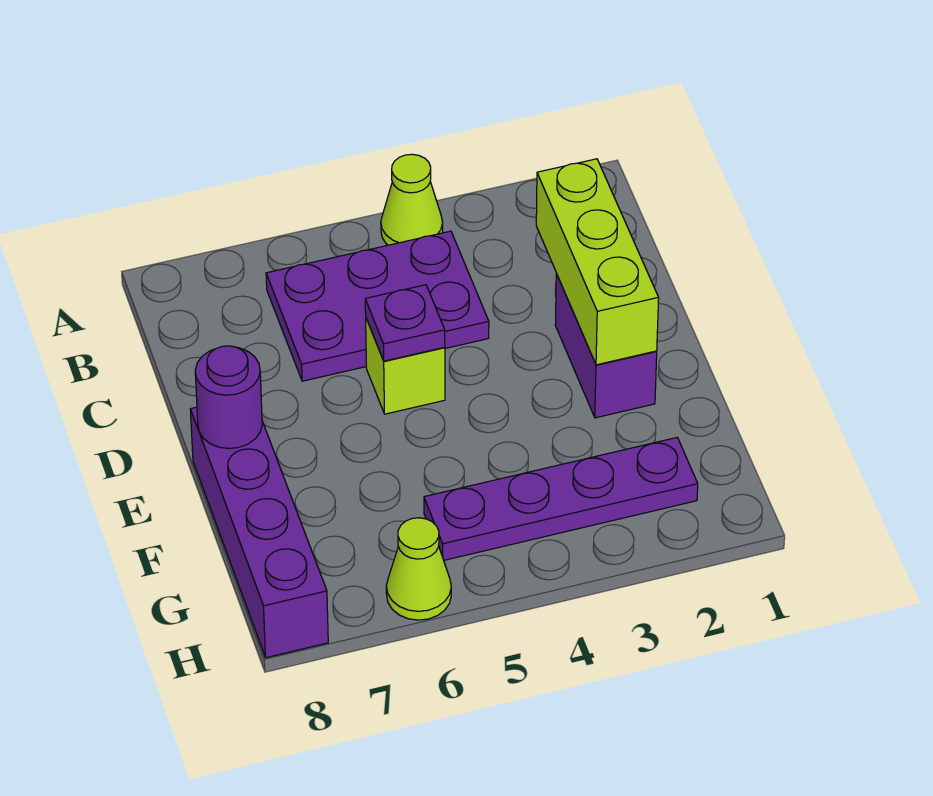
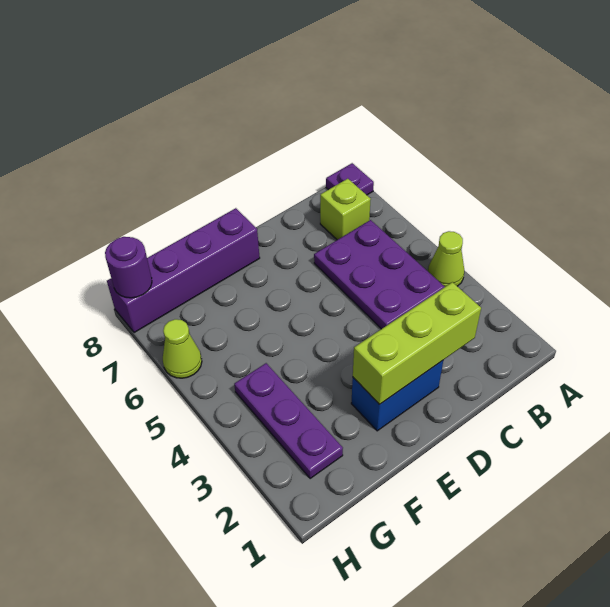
purple 1x2 brick [555,274,657,418] -> blue 1x2 brick [351,361,443,431]
lime 1x1 brick [366,319,445,414] -> lime 1x1 brick moved to [320,179,371,240]
purple 1x1 plate [365,285,445,361] -> purple 1x1 plate moved to [326,163,374,195]
purple 1x1 round brick [195,346,262,449] -> purple 1x1 round brick moved to [105,237,152,298]
purple 1x4 plate [424,438,698,560] -> purple 1x3 plate [234,363,343,479]

